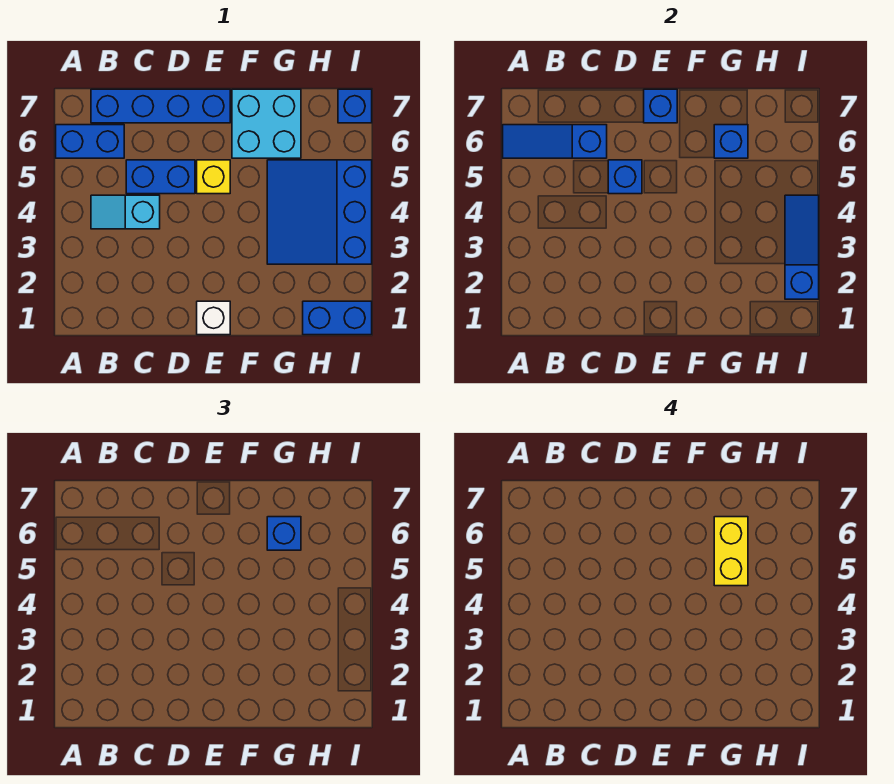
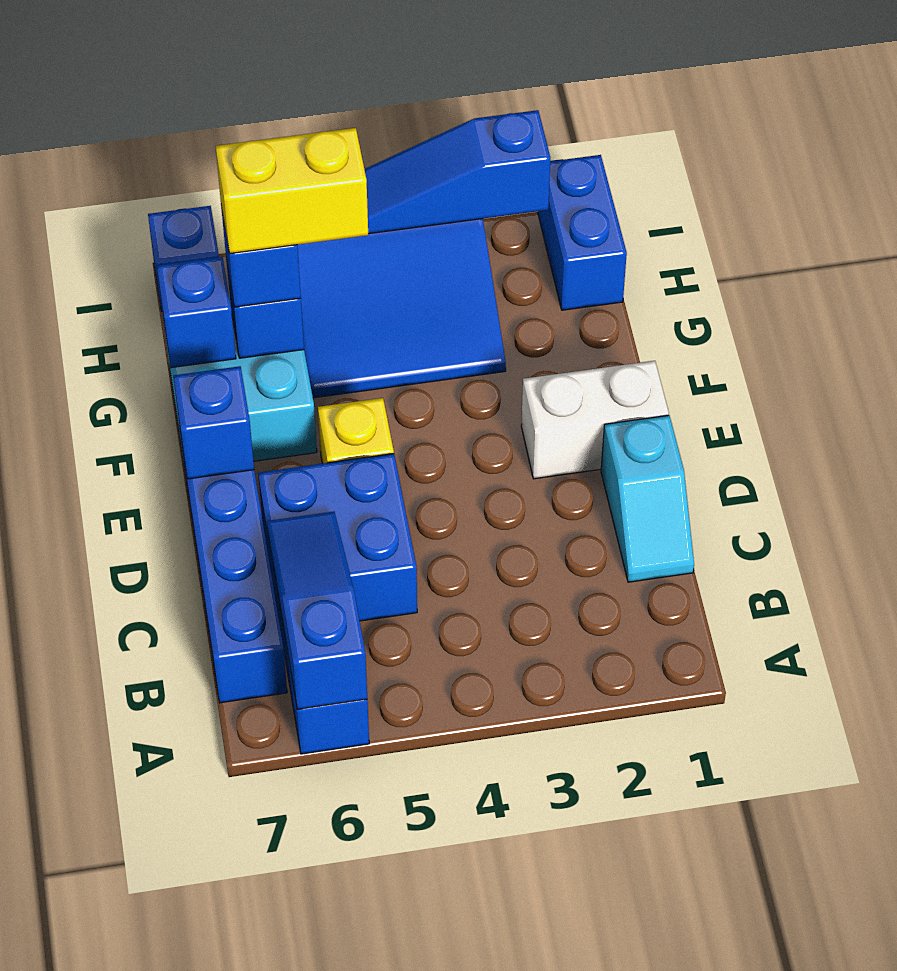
blue 1x3 slope [503,125,607,158] -> blue 1x3 slope turned to [267,512,367,709]
cyan 1x2 slope [91,195,160,229] -> cyan 1x2 slope moved to [601,415,694,582]
blue 1x2 brick [126,160,195,194] -> blue 2x2 brick [258,454,417,628]
blue 1x1 brick [608,160,642,194] -> blue 1x1 brick moved to [157,257,236,368]
white 1x1 brick [197,301,230,335] -> white 1x2 brick [521,361,669,479]

